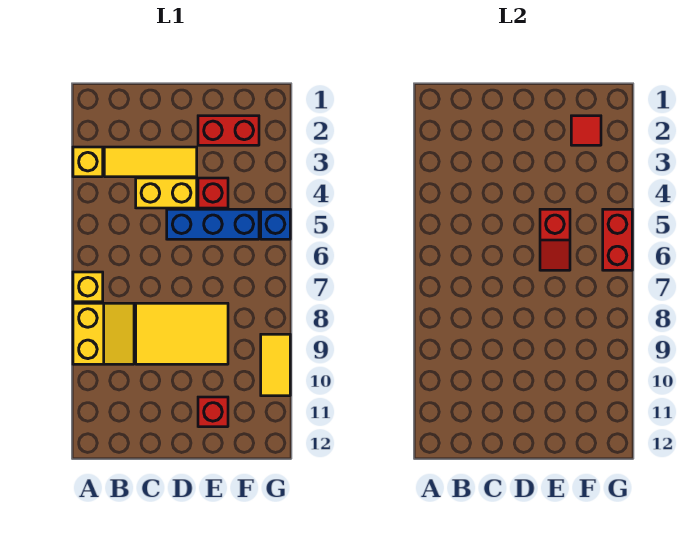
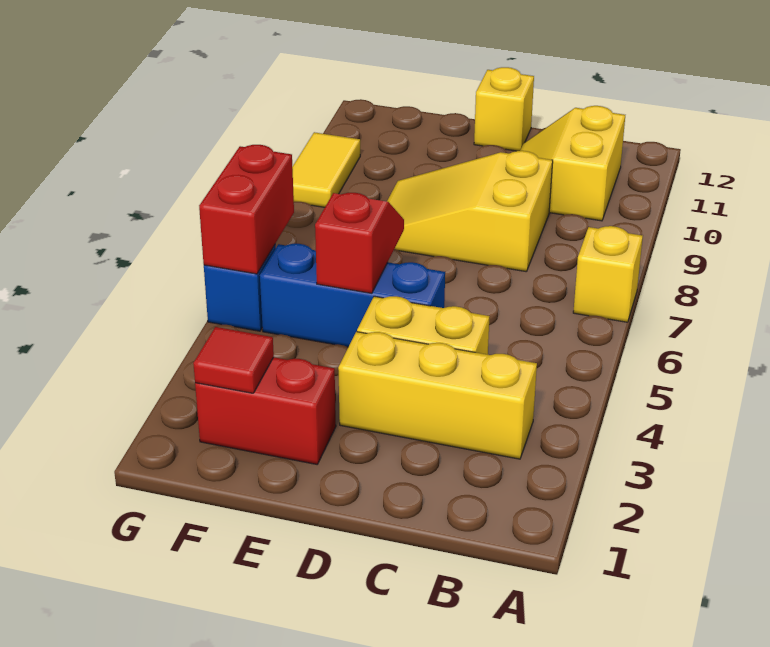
yellow 1x1 brick [73,147,103,177] -> yellow 1x1 brick moved to [474,67,534,151]
yellow 2x2 slope [73,303,134,364] -> yellow 2x2 slope moved to [520,106,625,221]
yellow 1x3 tile [104,147,197,177] -> yellow 1x3 brick [338,332,537,459]
yellow 2x3 tile [136,303,228,364] -> yellow 2x3 slope [387,151,553,272]
red 1x1 brick [198,178,228,208] -> none
red 1x1 brick [198,397,228,427] -> none

